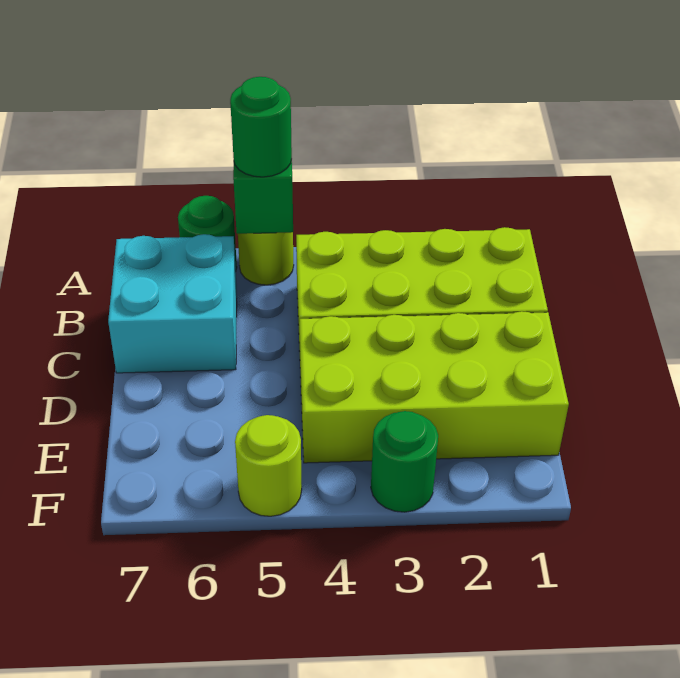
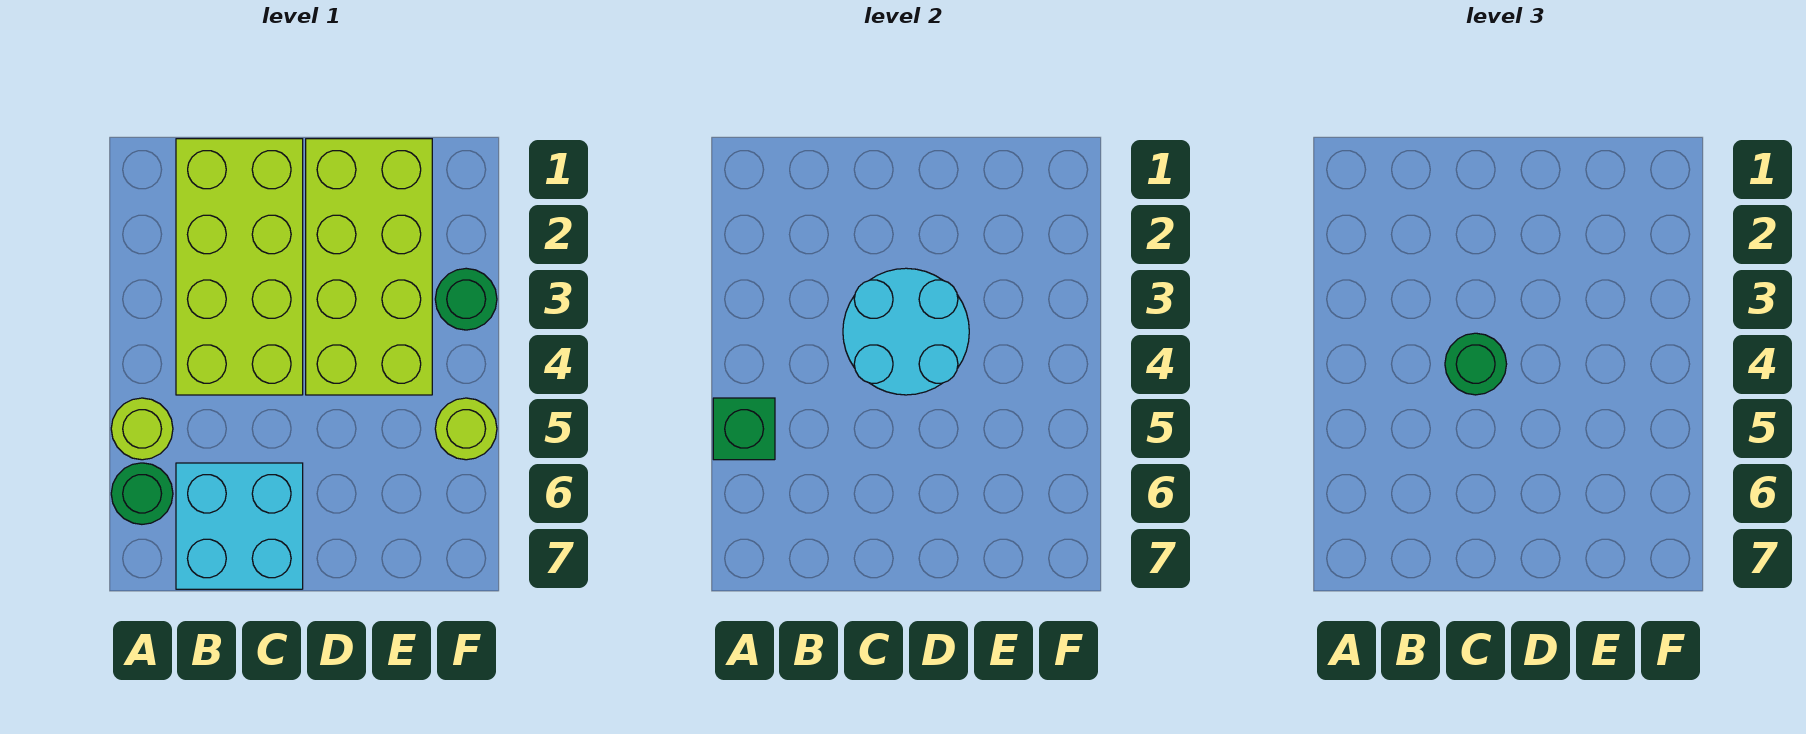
green 1x1 round brick [230,77,292,177] -> green 1x1 round brick moved to [1445,333,1507,395]
none -> cyan 2x2 round brick [843,268,969,395]

